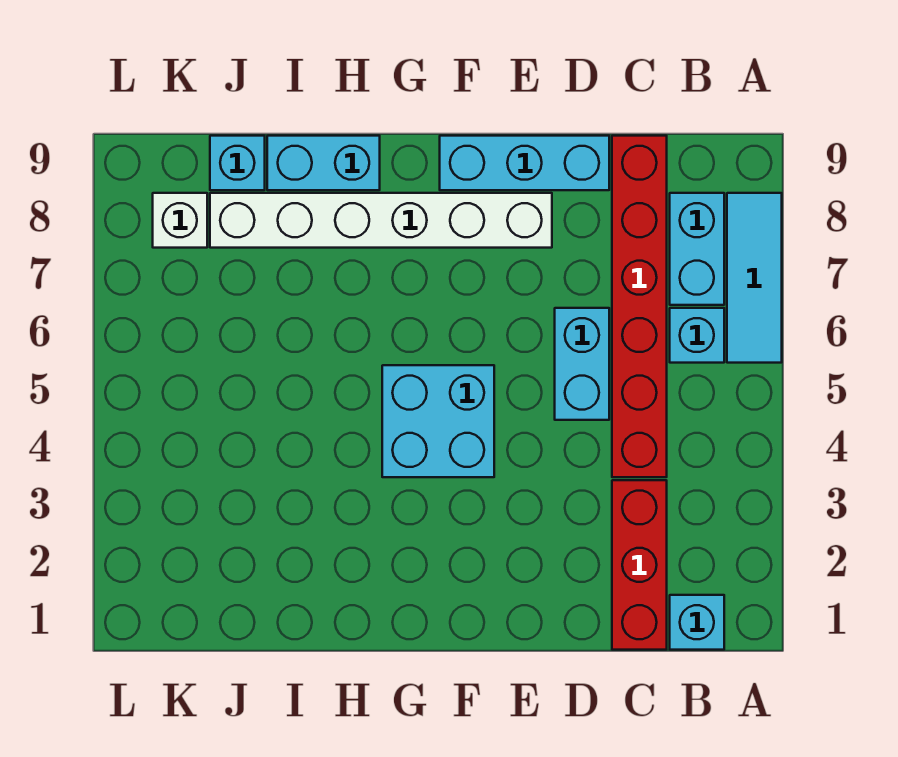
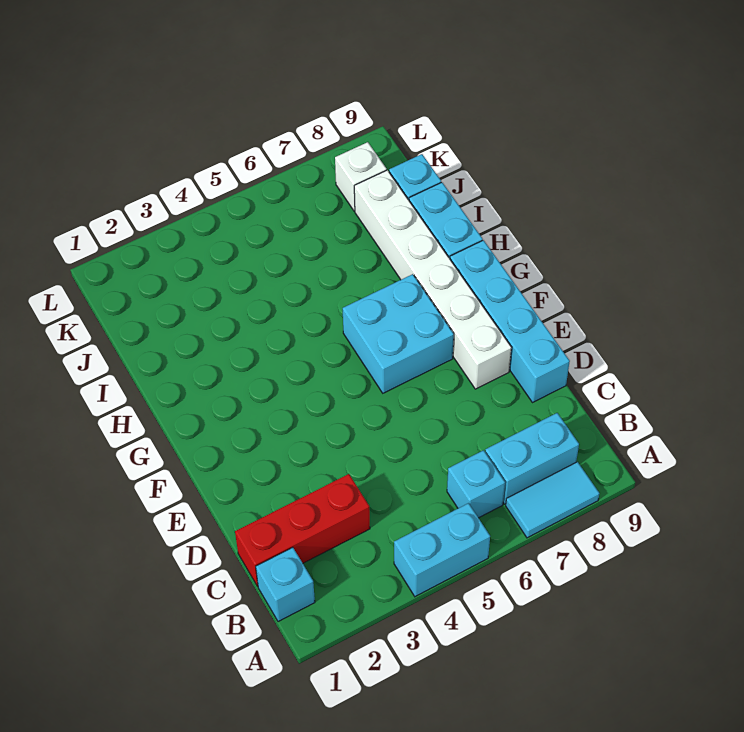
cyan 1x3 tile [727,193,782,363] -> cyan 1x2 tile [506,462,599,538]
red 1x6 brick [612,136,667,477] -> none
cyan 1x2 brick [555,308,609,420] -> cyan 1x2 brick moved to [394,503,490,597]
cyan 1x3 brick [440,136,609,190] -> cyan 1x4 brick [450,240,570,402]
cyan 2x2 brick [382,365,494,477] -> cyan 2x2 brick moved to [343,274,454,393]

